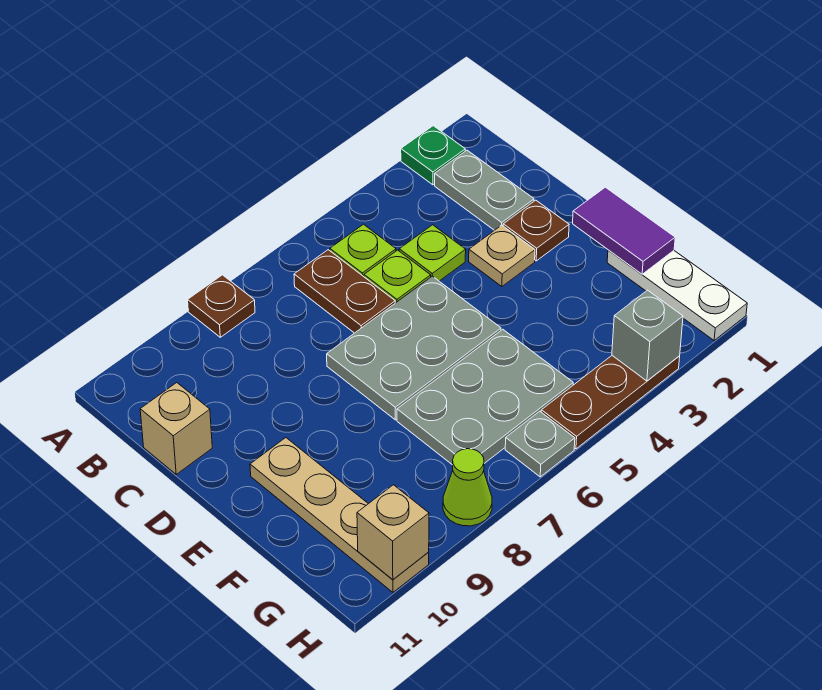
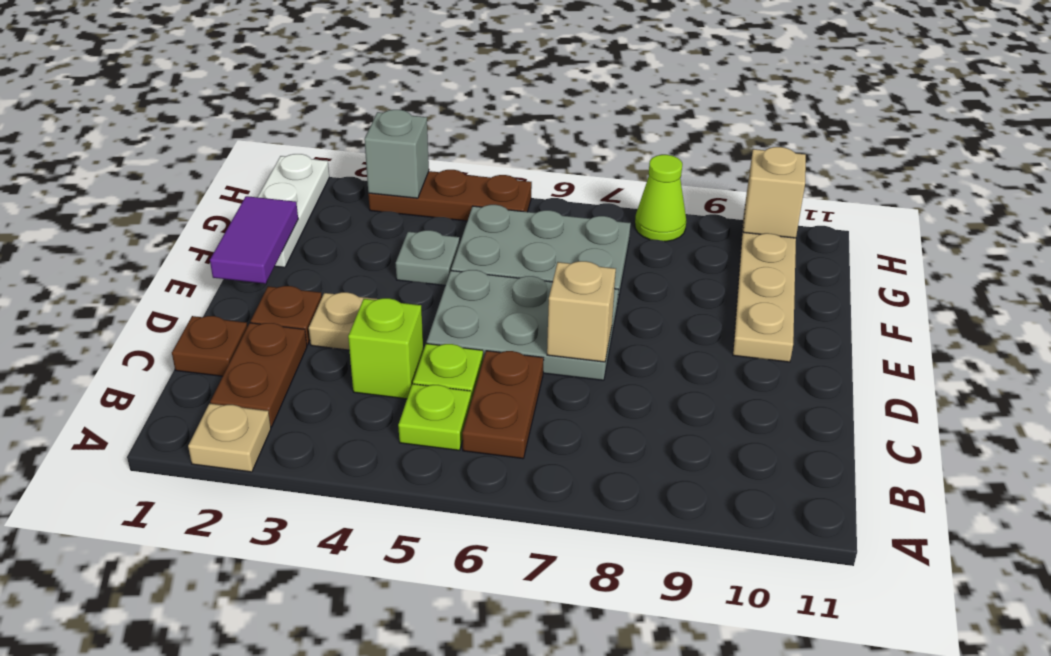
green 1x1 plate [401,126,465,185] -> tan 1x1 plate [188,404,271,472]
brown 1x1 plate [188,275,255,337] -> brown 1x1 plate moved to [172,316,247,376]
grey 1x2 plate [435,150,534,230] -> brown 1x2 plate [210,323,307,427]
lime 1x1 plate [399,225,466,281] -> lime 1x1 brick [348,298,423,399]
tan 1x1 brick [140,383,212,474] -> tan 1x1 brick moved to [547,261,616,362]
grey 1x1 plate [505,411,575,477] -> grey 1x1 plate moved to [396,230,459,286]

